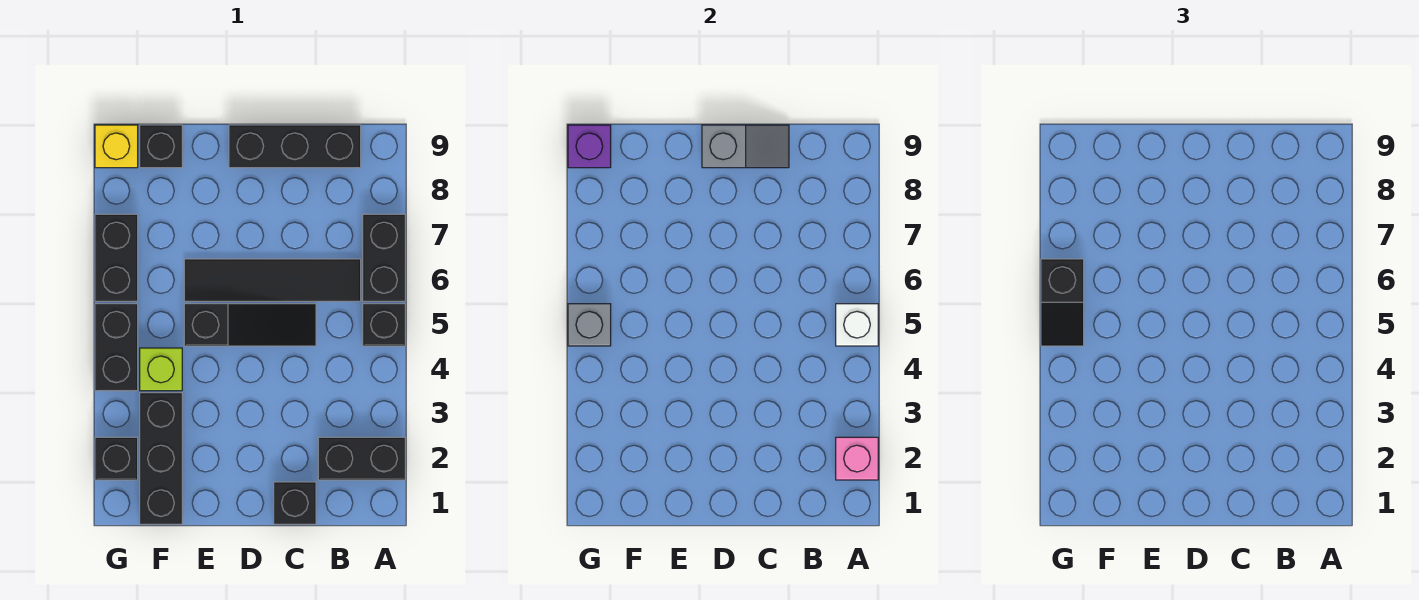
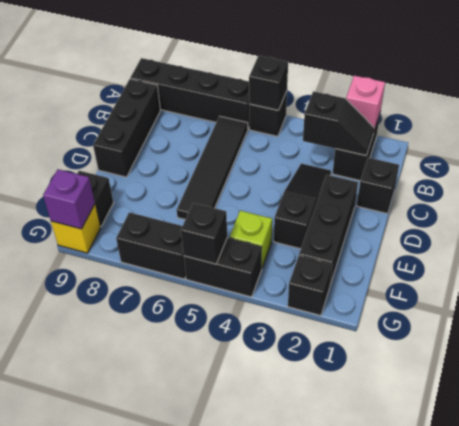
white 1x1 brick [836,304,878,346] -> black 1x1 brick [249,56,288,110]
black 1x2 brick [363,214,405,301] -> black 1x4 brick [130,58,249,129]
black 1x3 slope [184,304,316,346] -> black 1x3 slope moved to [274,163,331,249]
grey 1x2 slope [702,125,789,168] -> none
black 1x3 brick [140,393,182,524] -> black 1x3 brick turned to [299,175,358,285]
grey 1x1 brick [568,304,611,346] -> black 1x1 brick [181,203,227,264]
black 1x2 slope [1041,259,1084,346] -> black 1x2 slope moved to [303,91,374,155]

